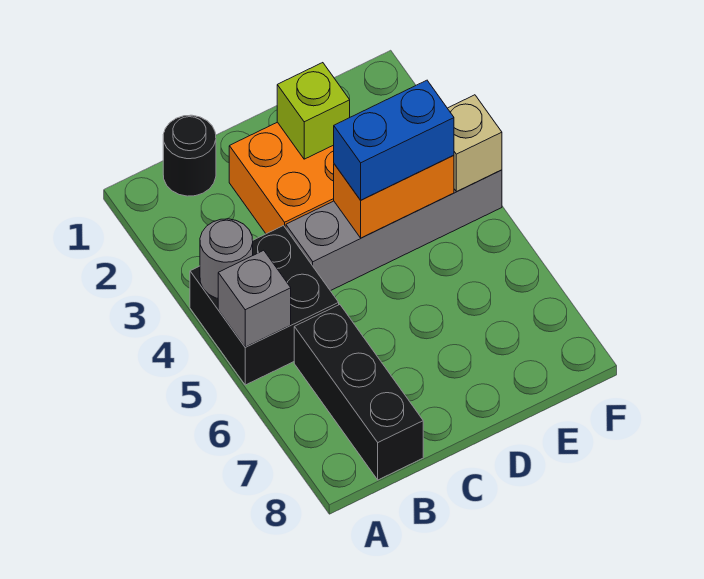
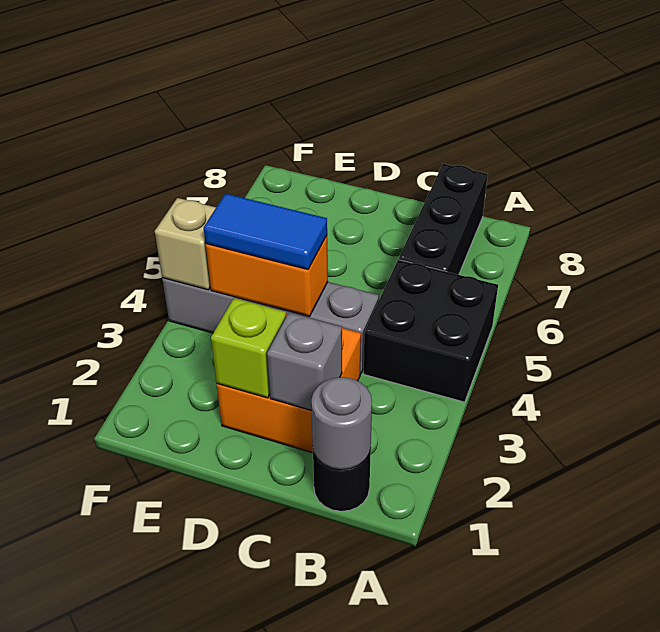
grey 1x1 round brick [200,219,253,298] -> grey 1x1 round brick moved to [311,377,372,470]
grey 1x1 brick [218,250,291,347] -> grey 1x1 brick moved to [267,313,342,410]
blue 1x2 brick [334,80,454,200] -> blue 1x2 tile [204,194,327,270]

